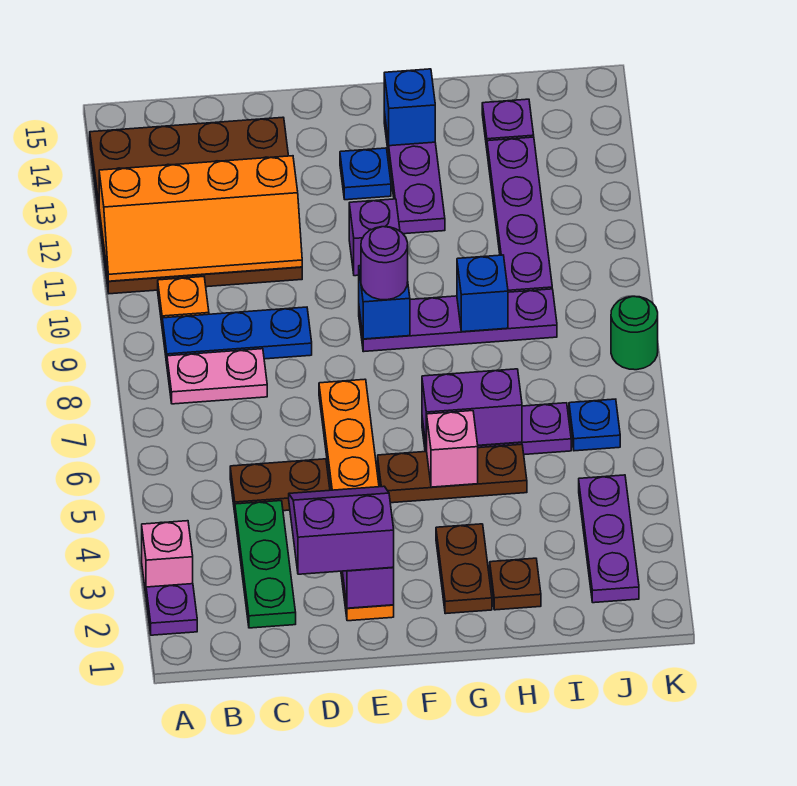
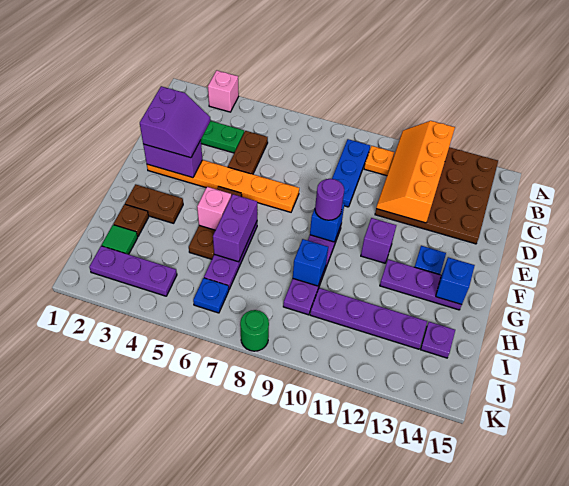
purple 1x1 plate [146,584,197,635] -> none
pink 1x2 plate [167,349,267,404] -> none
none -> green 1x1 tile [102,225,138,254]

